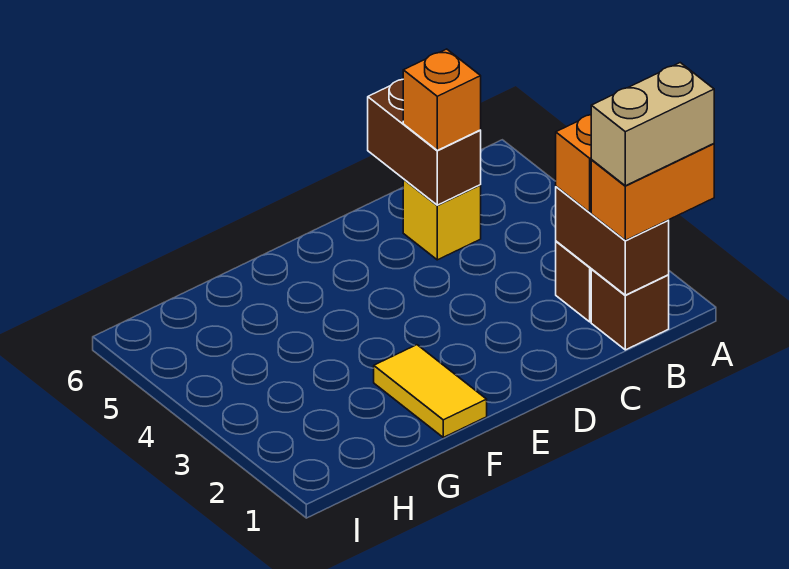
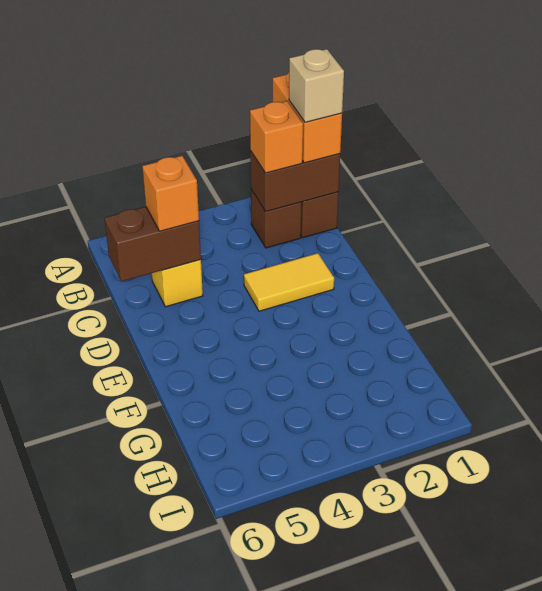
tan 1x2 brick [591,63,714,186] -> tan 1x1 brick [289,49,344,122]
yellow 1x2 tile [374,345,487,437] -> yellow 1x2 tile moved to [244,253,334,311]

